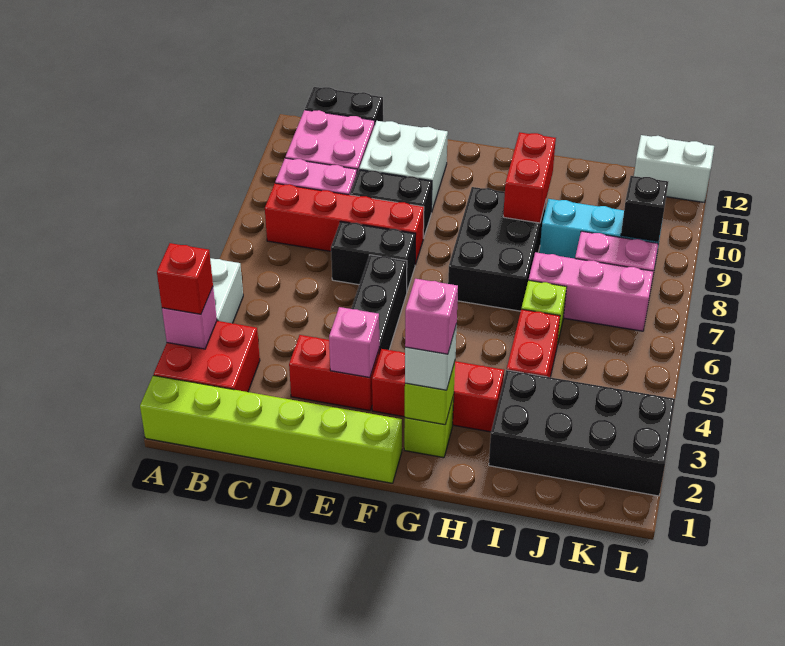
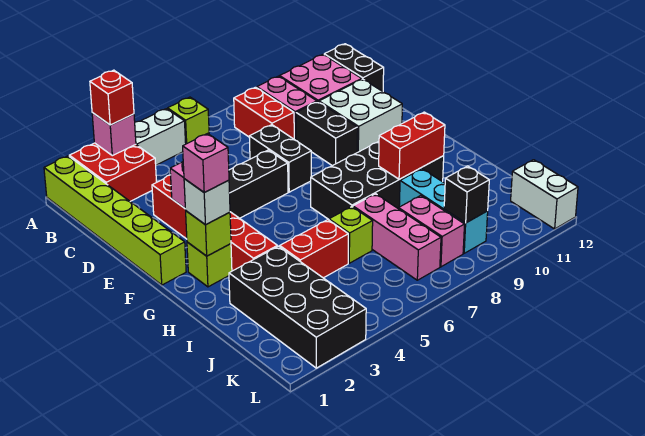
none -> lime 1x1 brick [168,97,209,144]
red 1x4 brick [265,183,424,265] -> red 1x2 brick [234,87,294,139]
black 2x3 brick [448,187,546,311] -> black 2x4 brick [311,142,444,219]

